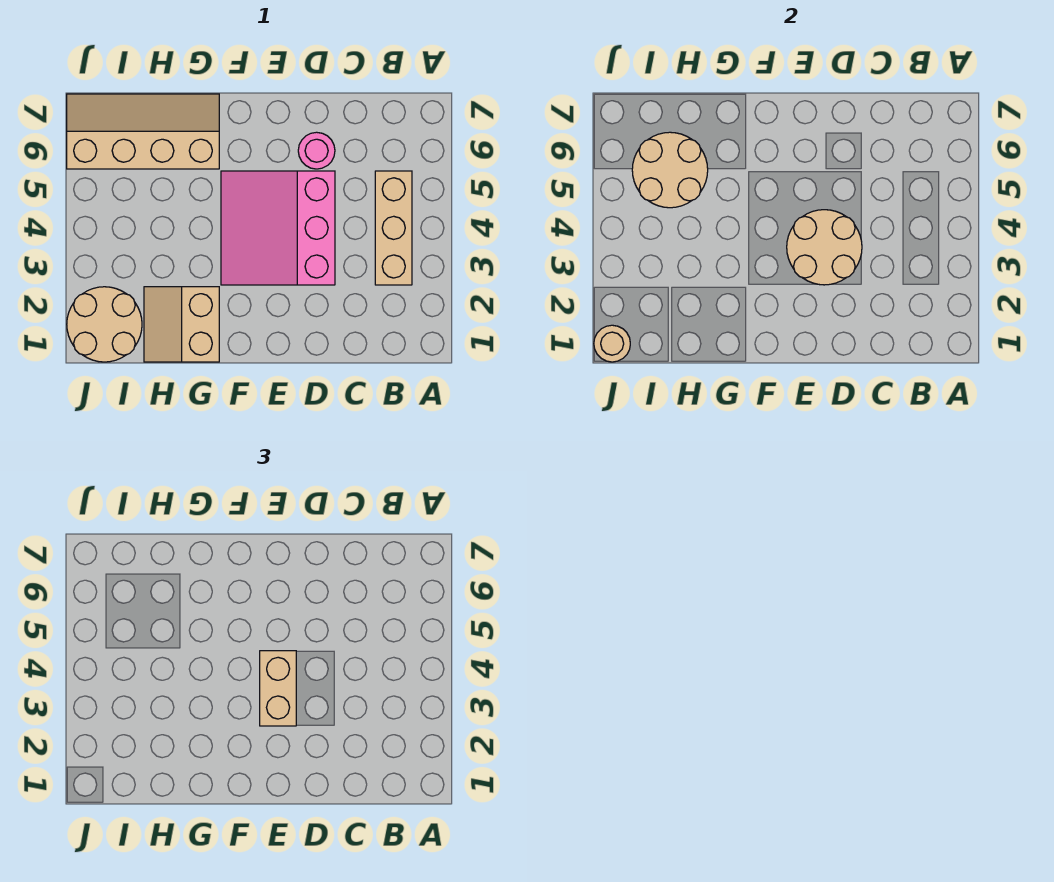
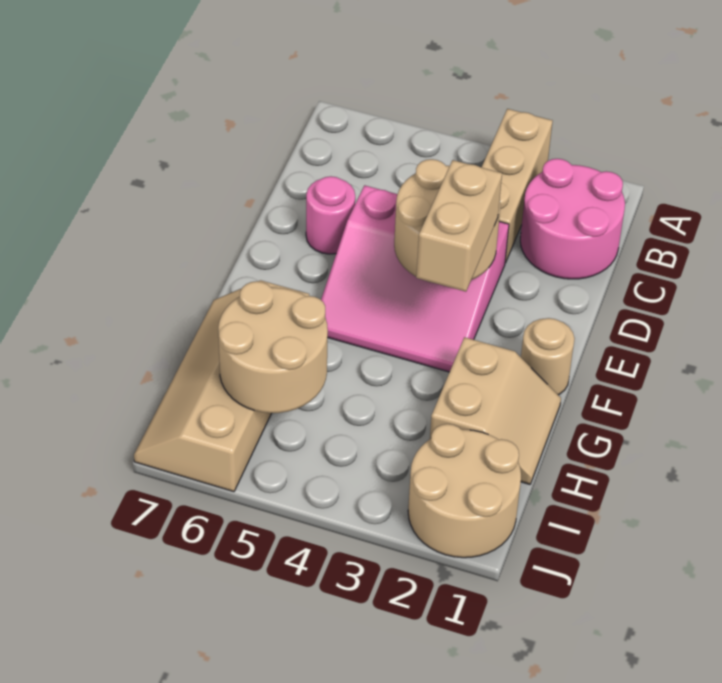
none -> pink 2x2 round brick [520,159,625,279]
tan 1x3 brick [375,171,412,285] -> tan 1x3 brick turned to [481,109,553,263]
tan 1x2 brick [260,651,296,726] -> tan 1x2 brick turned to [416,160,502,292]
tan 2x2 slope [144,287,219,362] -> tan 2x2 slope turned to [430,337,561,484]
tan 1x1 round brick [594,325,630,362] -> tan 1x1 round brick moved to [521,318,575,395]

